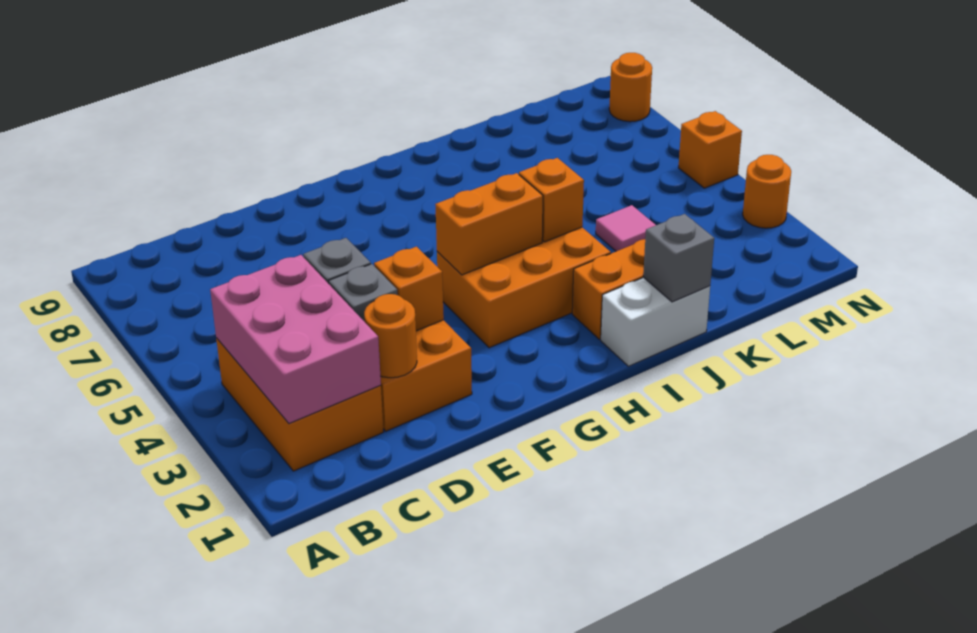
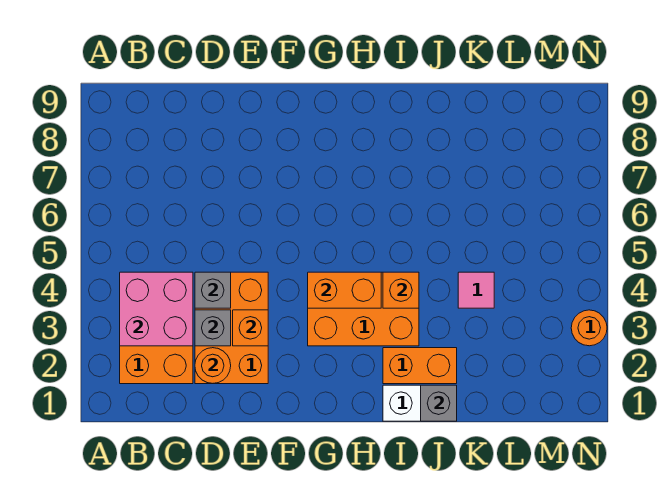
pink 2x3 brick [210,255,381,424] -> pink 2x2 brick [120,272,193,346]
orange 1x1 brick [678,111,742,188] -> none
orange 1x1 round brick [609,53,652,122] -> none

